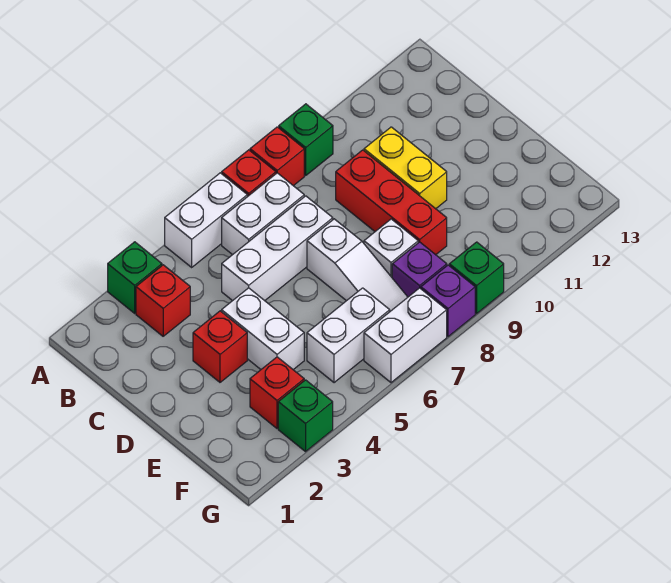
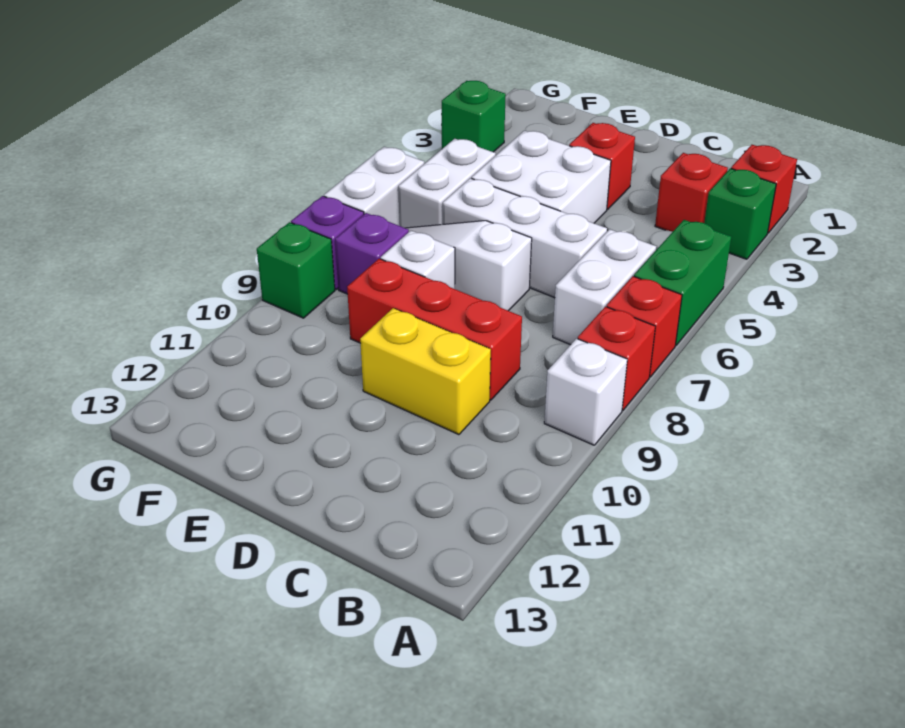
white 1x2 brick [165,173,247,267] -> green 1x2 brick [634,220,731,345]
green 1x1 brick [279,104,333,175] -> white 1x1 brick [544,339,627,445]
white 1x3 brick [222,196,333,301] -> white 1x3 brick turned to [443,178,607,298]
white 1x2 brick [222,288,304,370] -> white 2x2 brick [472,131,611,223]
red 1x1 brick [250,357,304,428] -> red 1x1 brick moved to [731,145,797,233]

